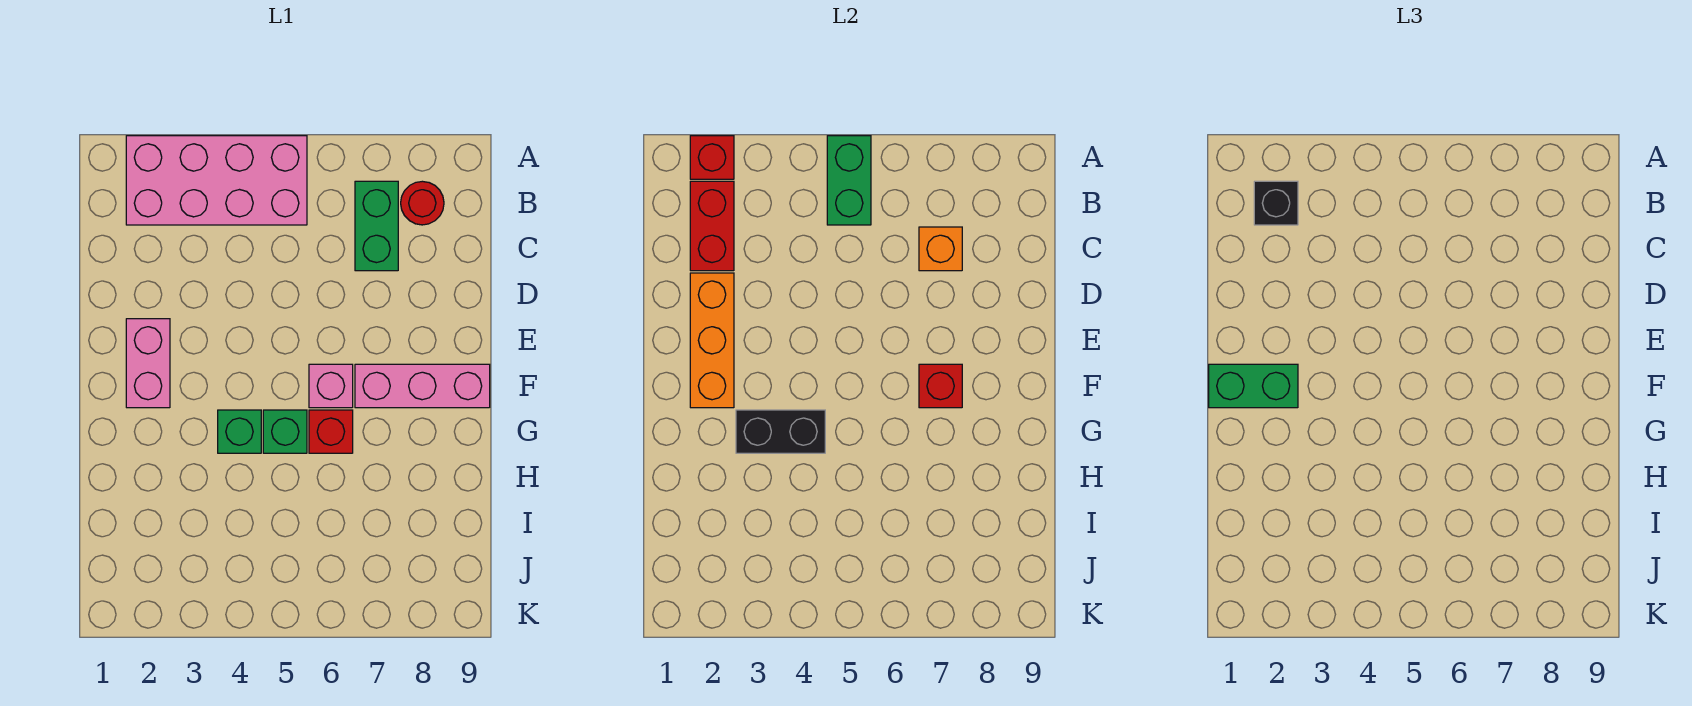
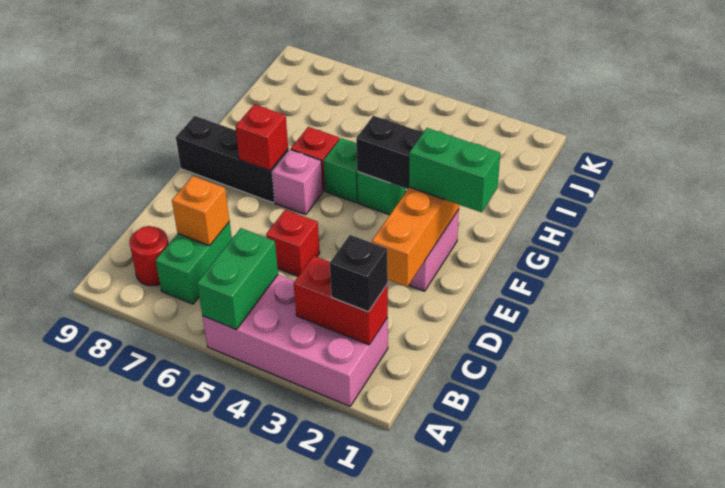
red 1x1 brick [690,136,734,179] -> red 1x1 brick moved to [266,210,320,276]
red 1x2 brick [690,181,734,271] -> red 1x2 brick turned to [294,256,388,345]
pink 1x3 brick [355,364,490,408] -> black 1x3 brick [176,116,288,203]

